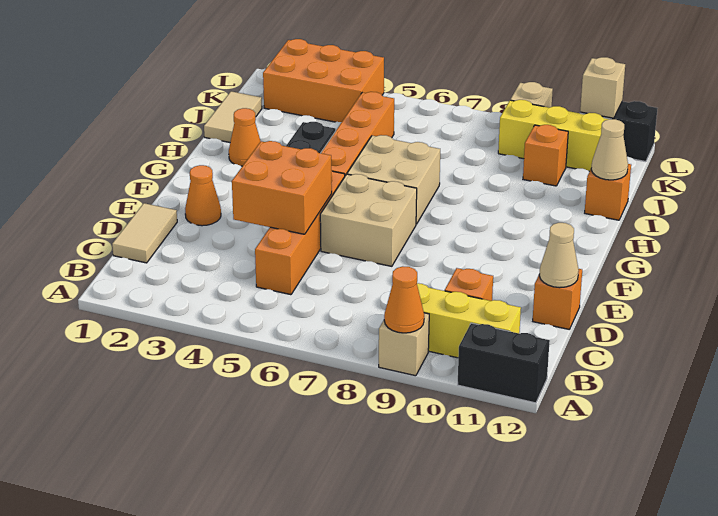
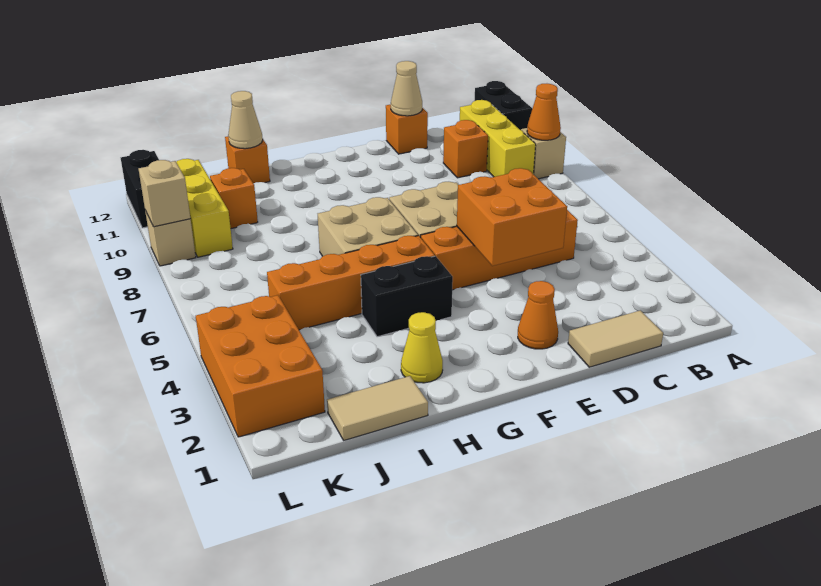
orange 1x1 cone [229,108,261,166] -> yellow 1x1 cone [401,312,443,383]
tan 1x1 brick [580,57,625,118] -> tan 1x1 brick moved to [139,160,190,227]

